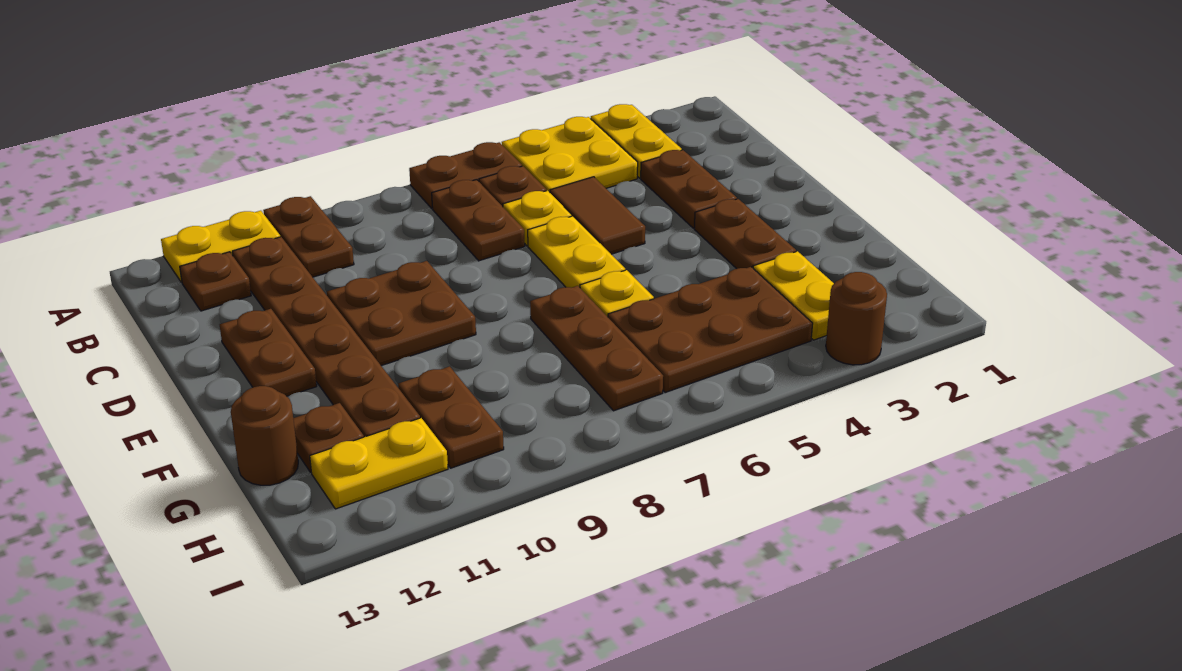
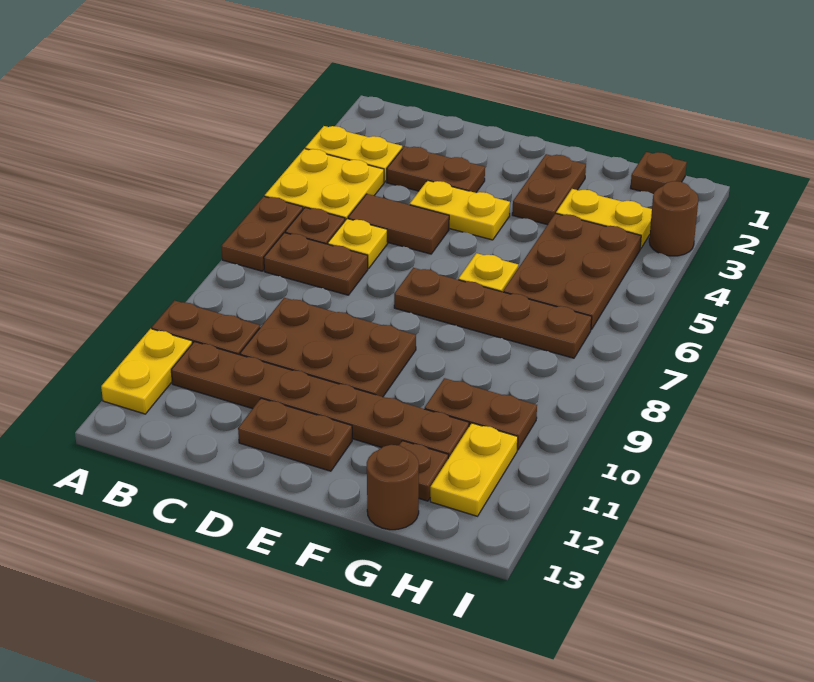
brown 1x1 plate [180,252,251,311] -> brown 1x1 plate moved to [631,152,687,194]
yellow 1x2 plate [528,216,625,288] -> yellow 1x2 plate moved to [410,180,510,240]
brown 2x2 plate [327,261,476,366] -> brown 2x3 plate [240,298,416,397]
brown 1x2 plate [694,199,796,269] -> brown 1x2 plate turned to [512,154,586,225]
brown 1x3 plate [530,286,663,411] -> brown 1x4 plate [394,268,592,358]

